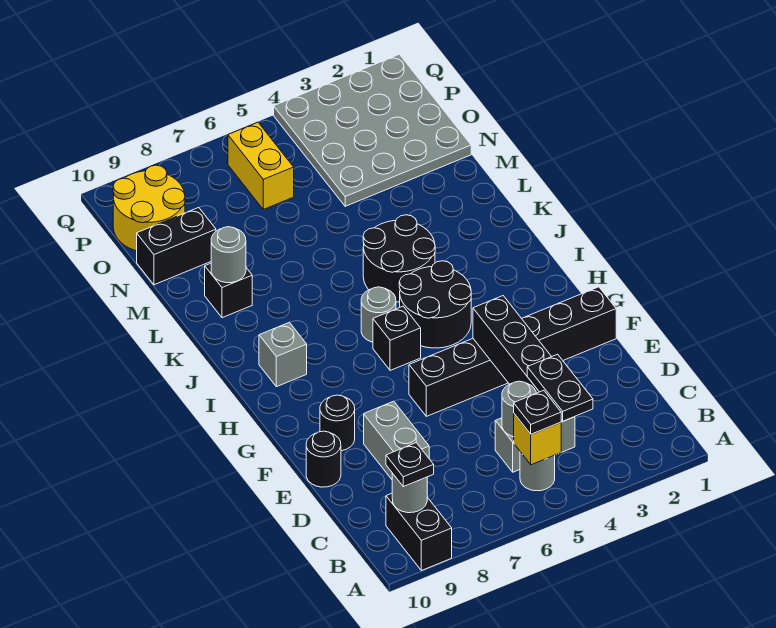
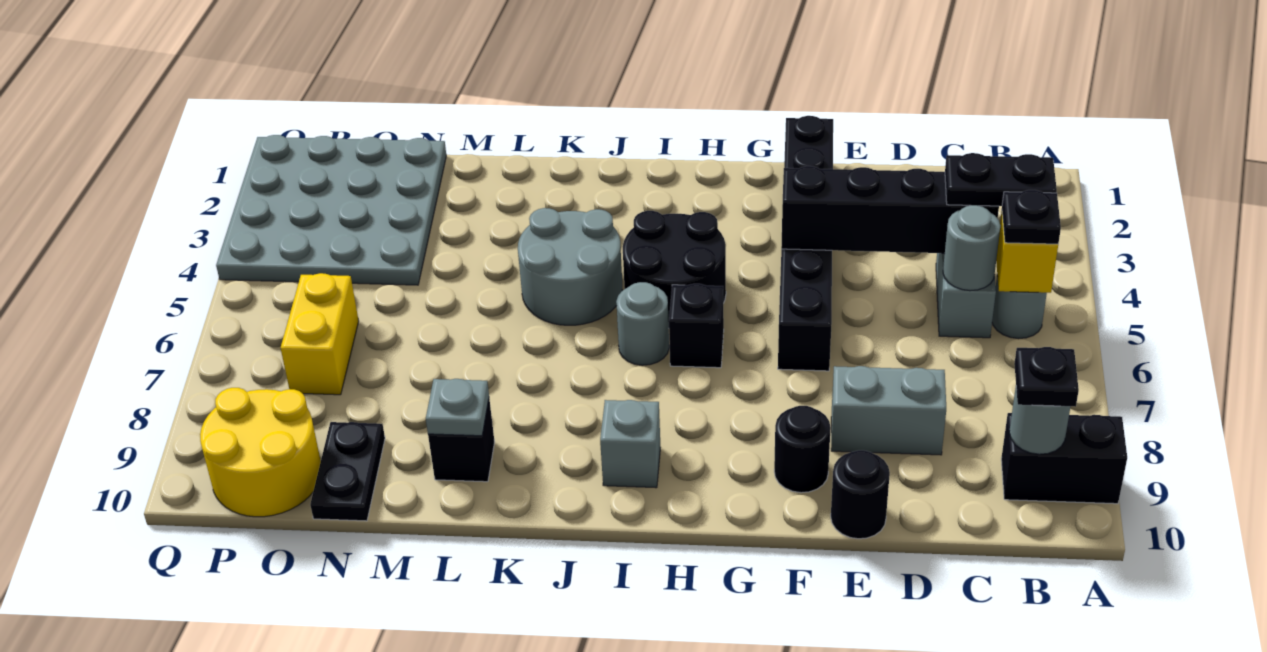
black 2x2 round brick [363,215,435,302] -> grey 2x2 round brick [518,208,622,325]
grey 1x1 round brick [211,227,246,283] -> grey 1x1 plate [426,379,489,436]
black 1x2 brick [137,208,216,285] -> black 1x2 plate [310,422,385,521]
yellow 1x2 brick [228,122,294,209] -> yellow 1x2 brick turned to [281,273,359,395]

